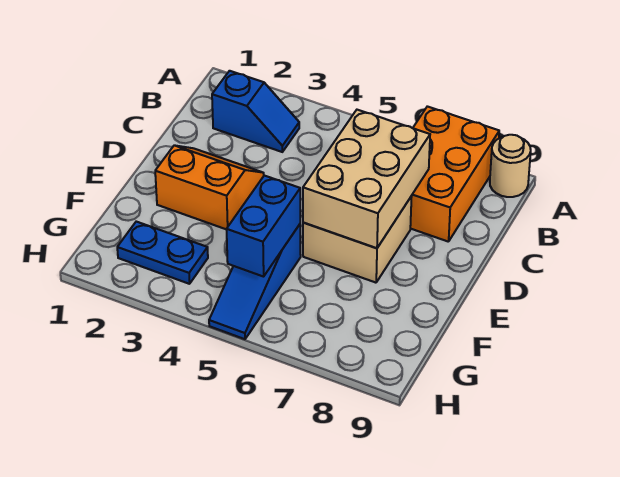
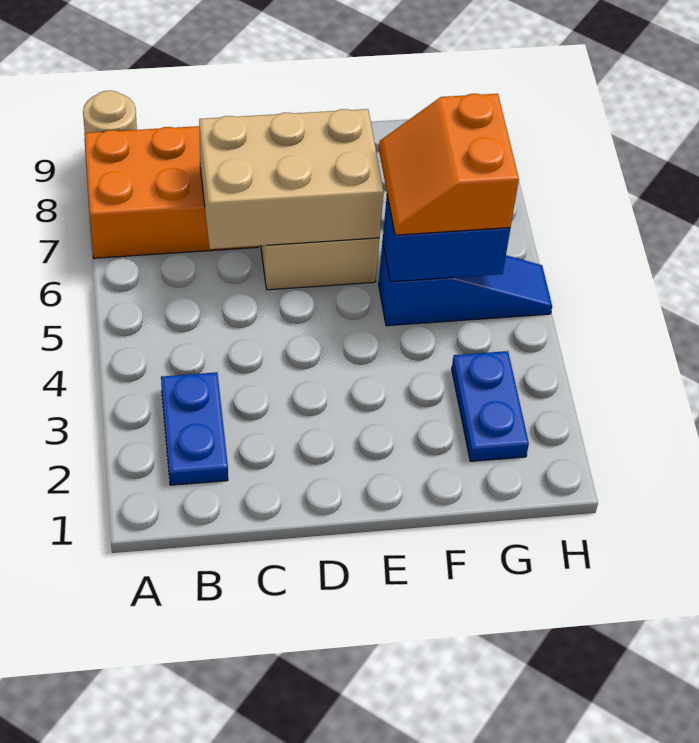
blue 1x2 slope [212,71,299,152] -> blue 1x2 plate [161,372,228,485]
orange 2x2 slope [155,145,264,230] -> orange 2x2 slope moved to [379,94,519,235]

